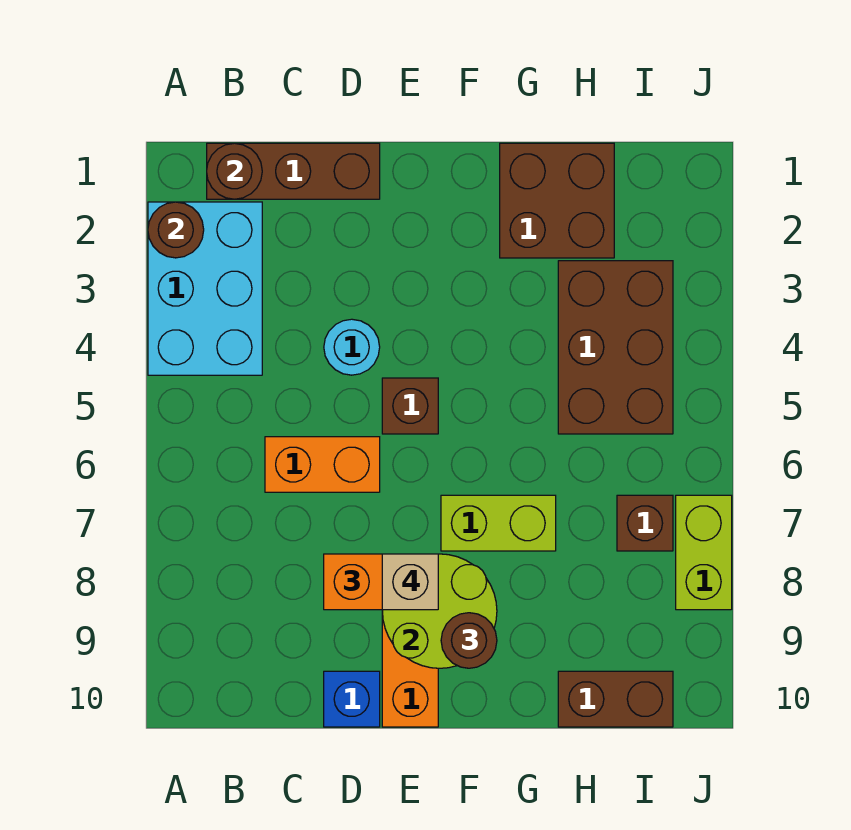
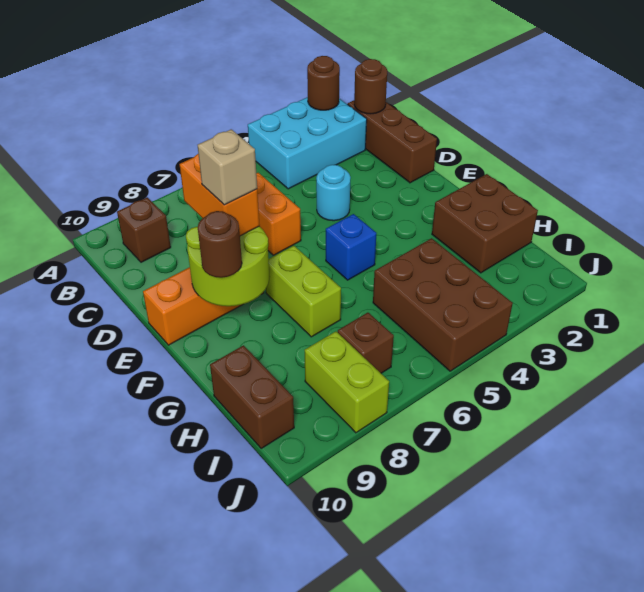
blue 1x1 brick [324,671,380,727] -> blue 1x1 brick moved to [326,214,376,280]
brown 1x1 brick [382,378,438,434] -> brown 1x1 brick moved to [117,197,171,262]
brown 2x3 brick [558,261,673,434] -> brown 2x3 brick turned to [373,238,513,371]
lime 1x2 brick [676,495,732,610] -> lime 1x2 brick turned to [305,331,389,433]

